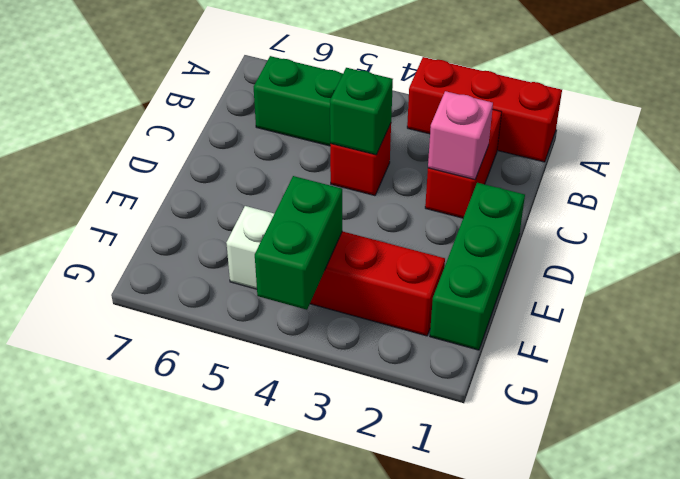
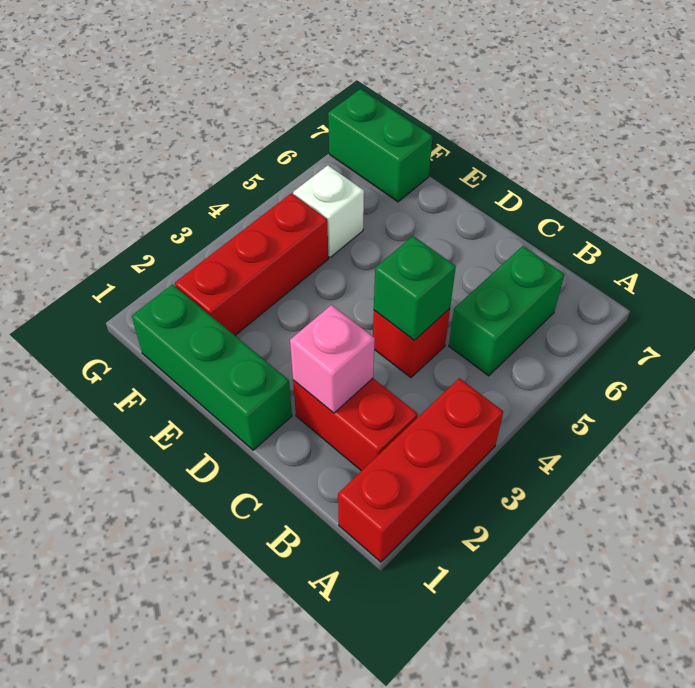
green 1x2 brick [255,176,342,310] -> green 1x2 brick moved to [328,89,432,202]

